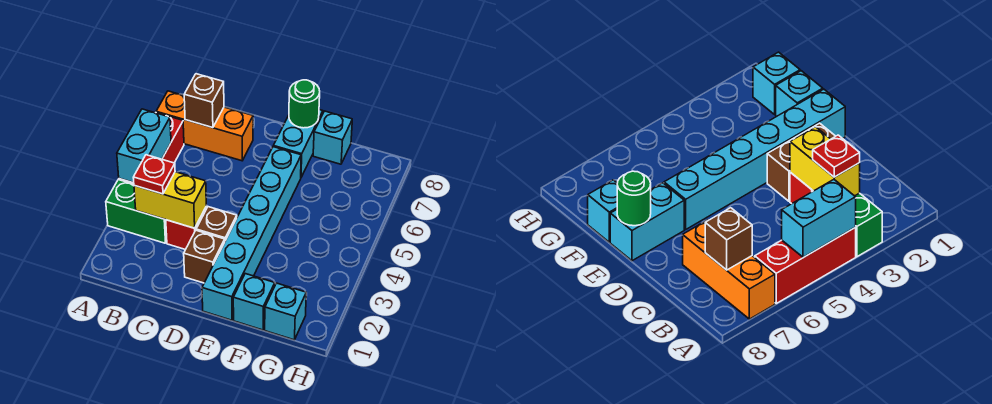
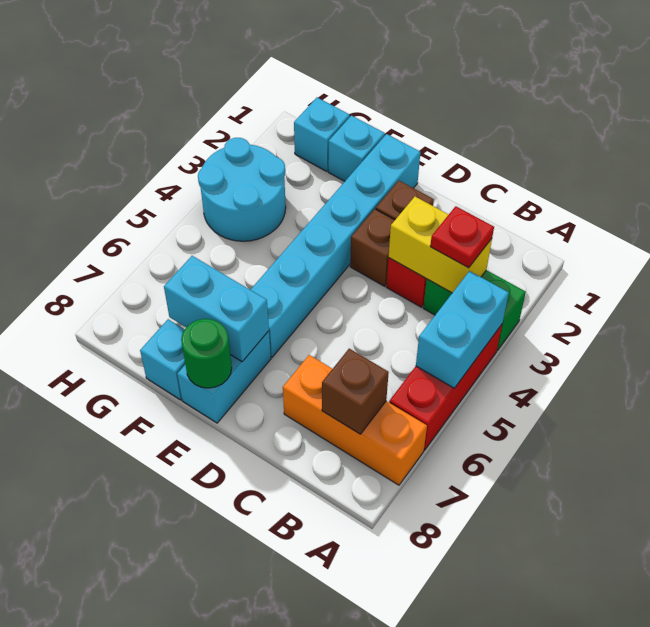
none -> cyan 1x2 brick [164,256,269,362]
none -> cyan 2x2 round brick [198,138,286,241]

